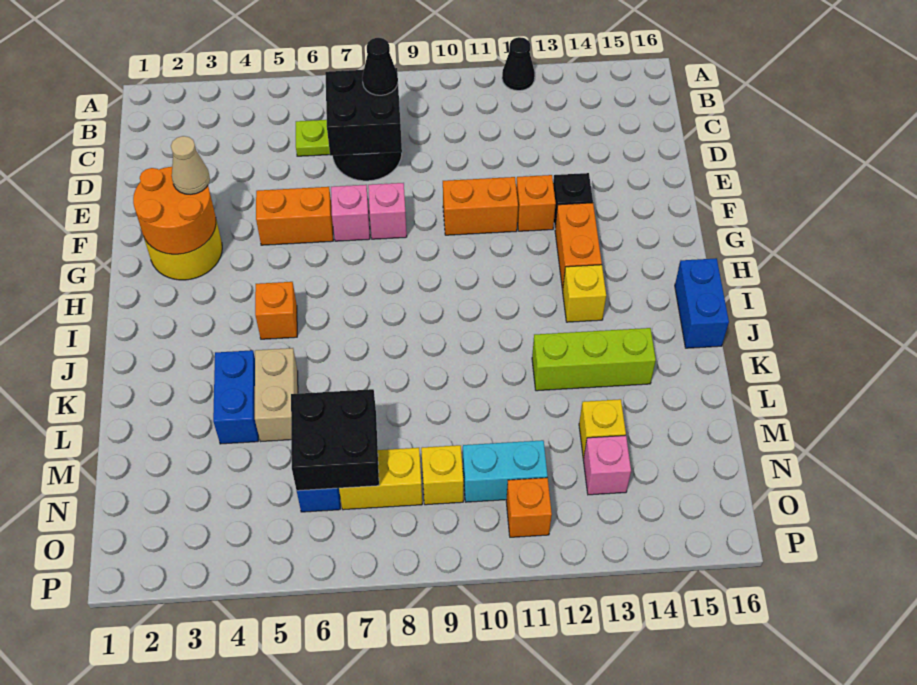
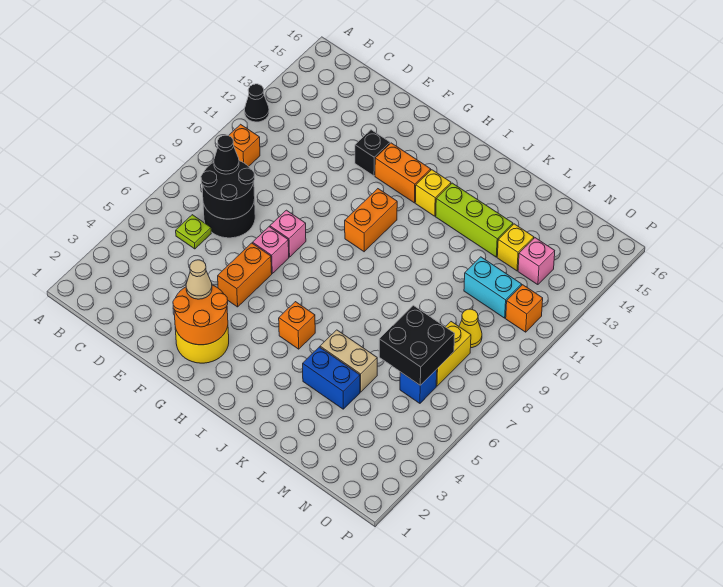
black 2x2 brick [325,68,402,156] -> black 2x2 round brick [201,161,255,219]
orange 1x2 brick [443,177,518,235] -> orange 1x2 brick moved to [345,189,397,252]
orange 1x1 brick [516,175,556,231] -> orange 1x1 brick moved to [229,124,260,167]
blue 1x2 brick [675,258,729,348] -> none
lime 1x3 brick [532,328,656,391] -> lime 1x3 brick turned to [436,183,513,257]
yellow 1x1 brick [421,445,464,505] -> yellow 1x1 cone [459,309,482,348]
cyan 1x2 brick [463,440,548,502] -> cyan 1x2 brick turned to [464,257,522,318]

